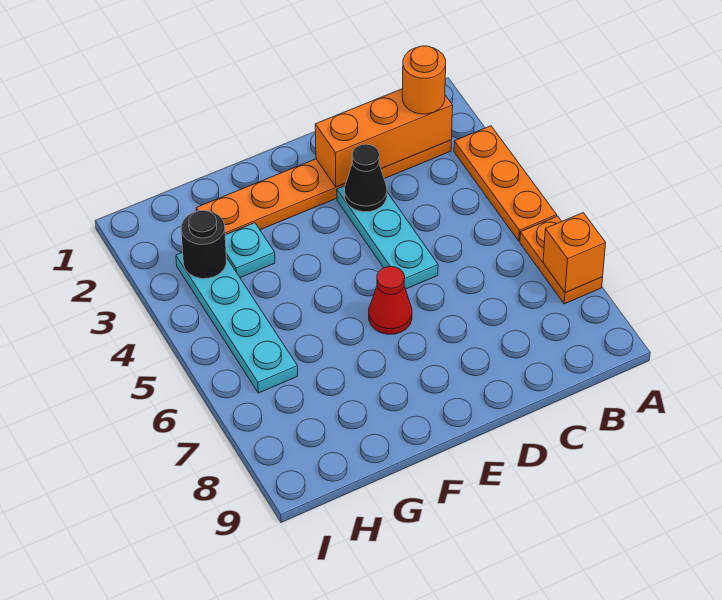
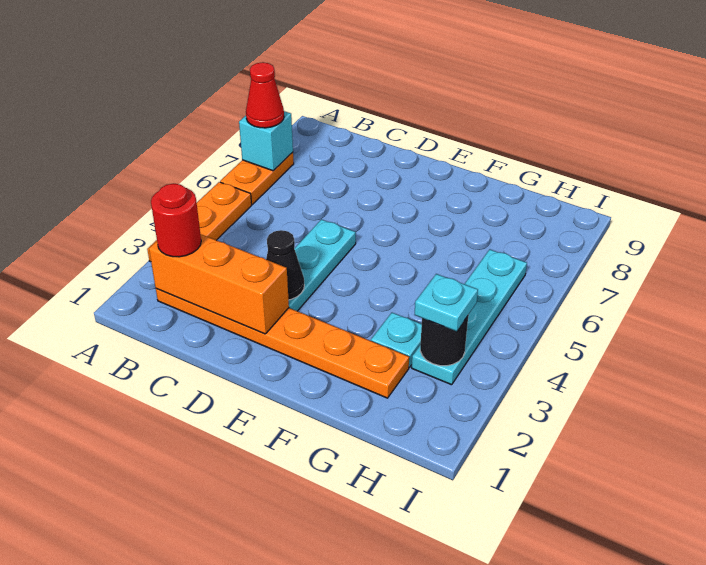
orange 1x1 brick [543,213,606,293] -> cyan 1x1 brick [239,111,293,171]
orange 1x1 round brick [402,46,446,114] -> red 1x1 round brick [151,184,201,257]
red 1x1 cone [369,266,412,334] -> red 1x1 cone moved to [246,62,284,128]
none -> cyan 1x1 plate [415,274,478,331]

